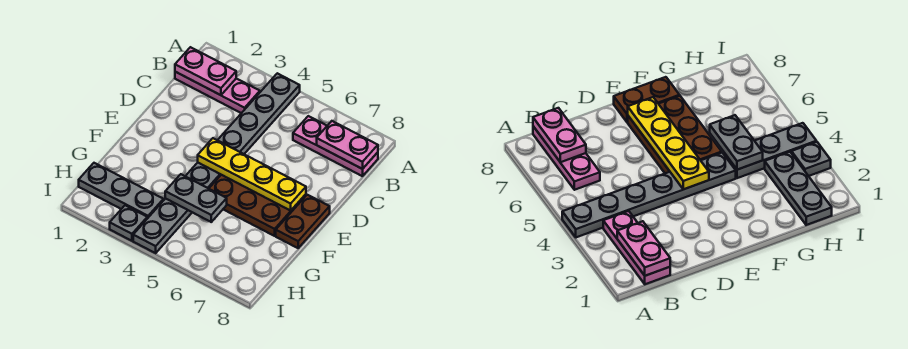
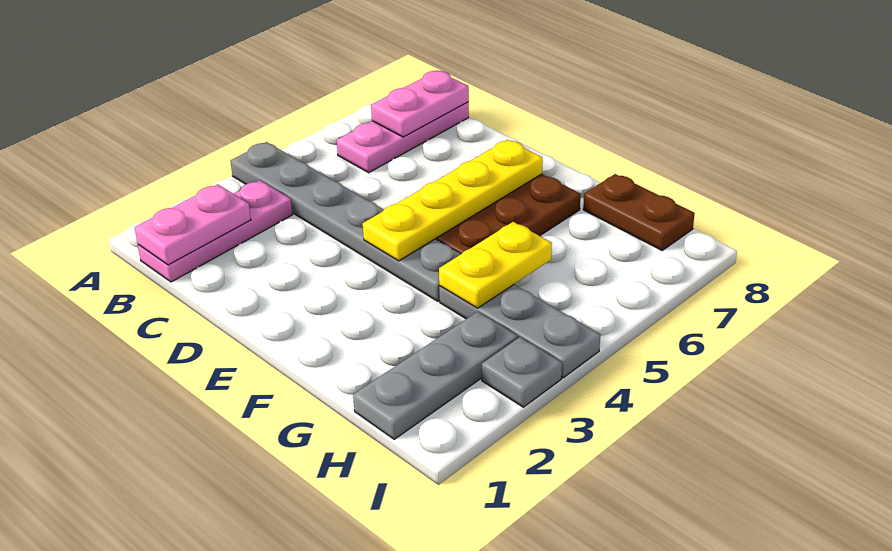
brown 1x2 plate [276,195,330,248] -> brown 1x2 plate moved to [583,174,695,250]
grey 1x2 plate [165,174,227,222] -> yellow 1x2 plate [439,222,552,308]

